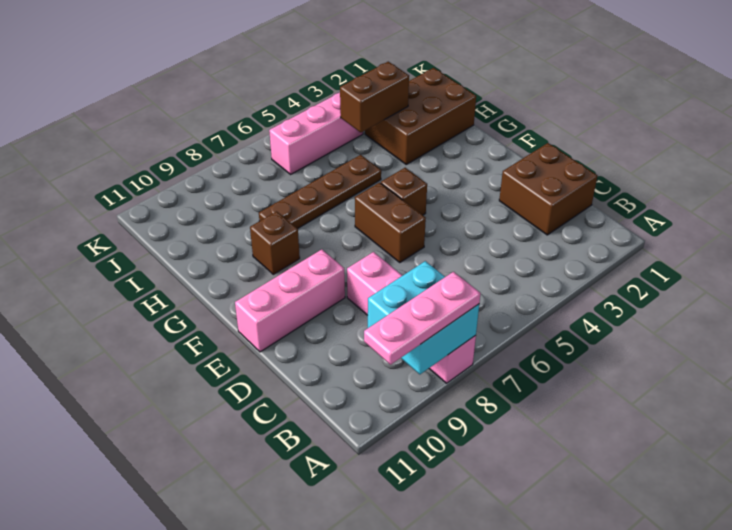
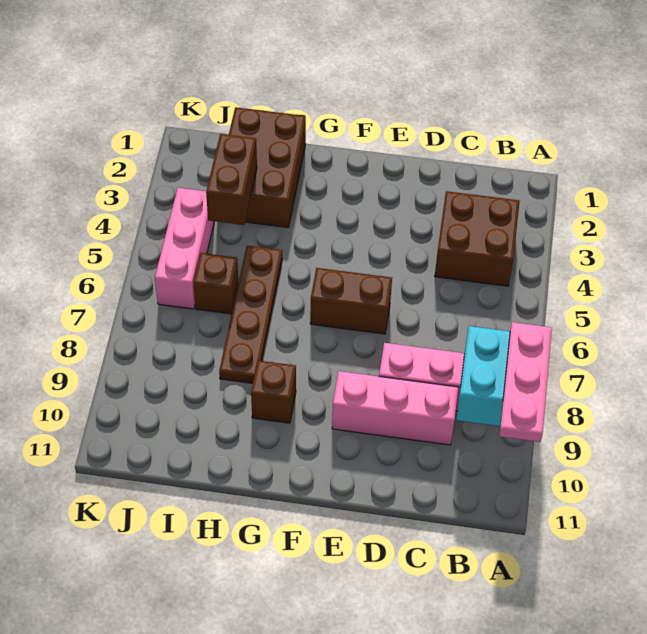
brown 2x2 brick [499,143,597,235] -> brown 2x2 brick moved to [435,191,520,286]
pink 1x3 brick [235,249,345,352] -> pink 1x3 brick turned to [332,371,458,445]
brown 1x1 brick [381,168,427,215] -> brown 1x1 brick moved to [194,253,238,314]

